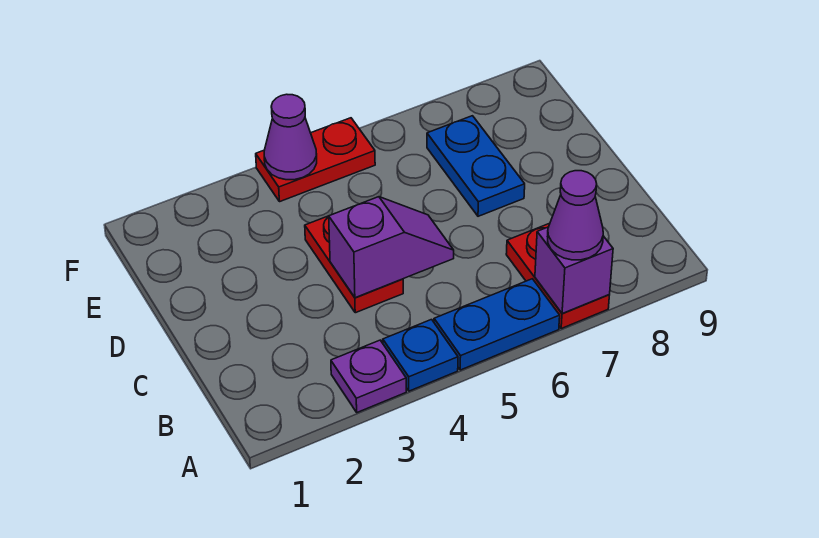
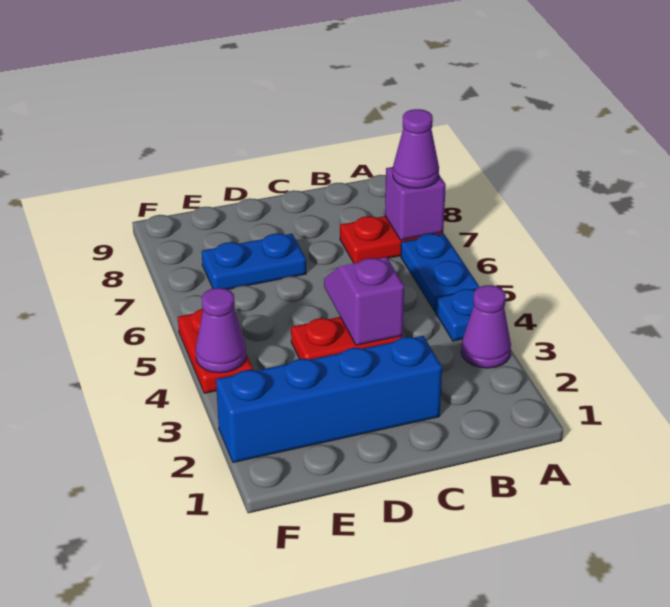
purple 1x1 plate [331,340,406,412] -> purple 1x1 cone [461,285,511,368]
none -> blue 1x4 brick [216,336,442,463]

